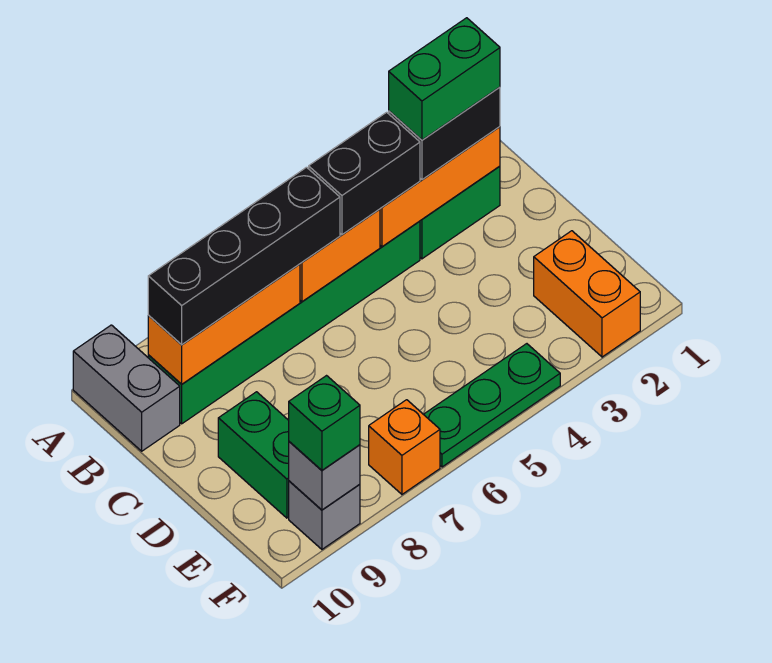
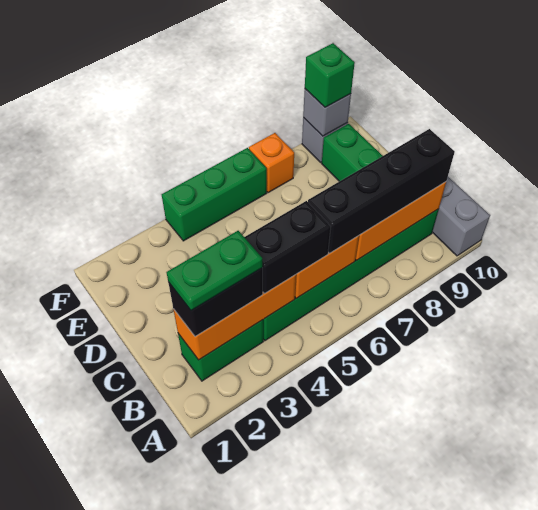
green 1x2 brick [389,18,500,140] -> green 1x2 plate [167,231,262,311]
orange 1x2 brick [534,231,640,357] -> none
green 1x3 plate [424,344,560,467] -> green 1x3 brick [162,148,267,241]

